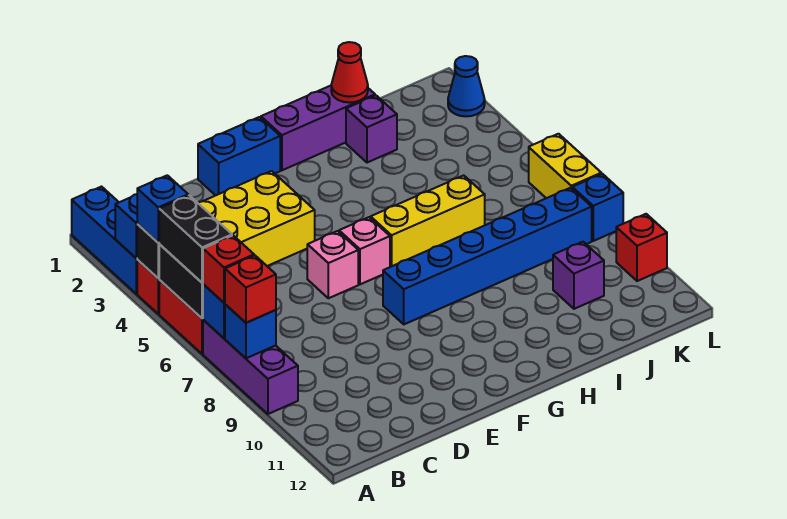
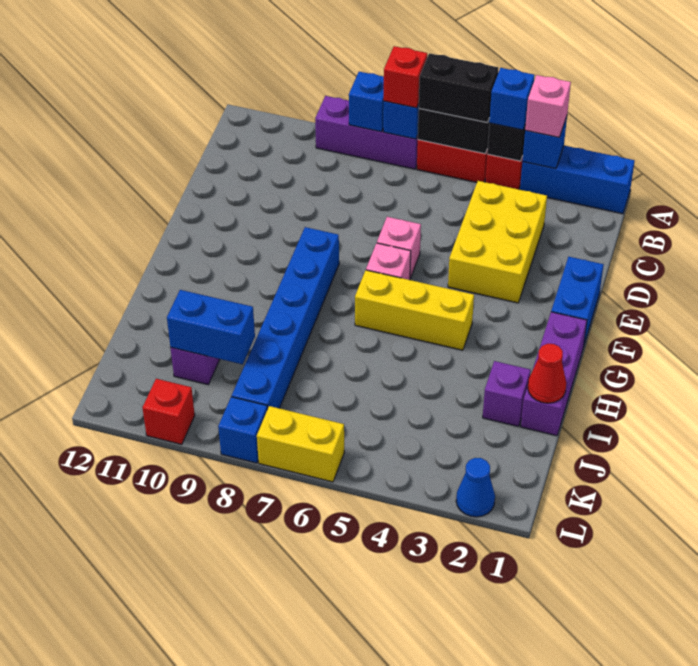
none -> pink 1x1 brick [525,75,571,137]
red 1x1 brick [225,256,276,323] -> none
yellow 1x3 brick [371,175,485,267] -> yellow 1x3 brick turned to [355,270,474,350]
none -> blue 1x2 brick [167,290,255,364]

